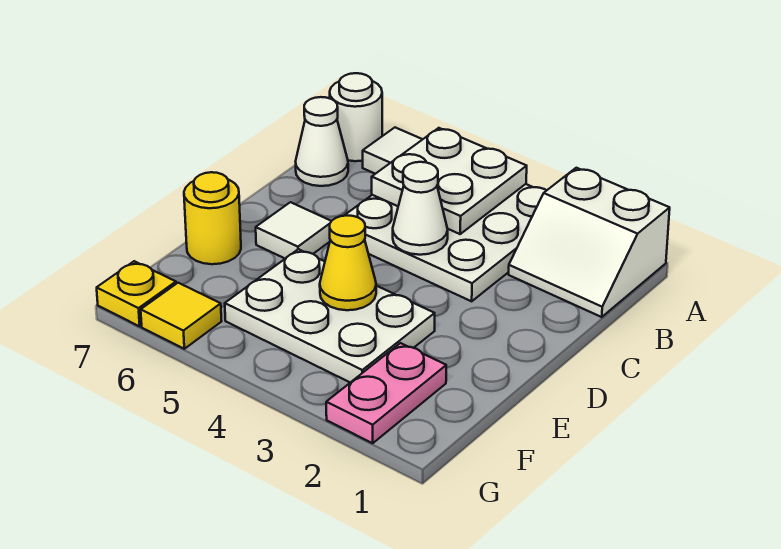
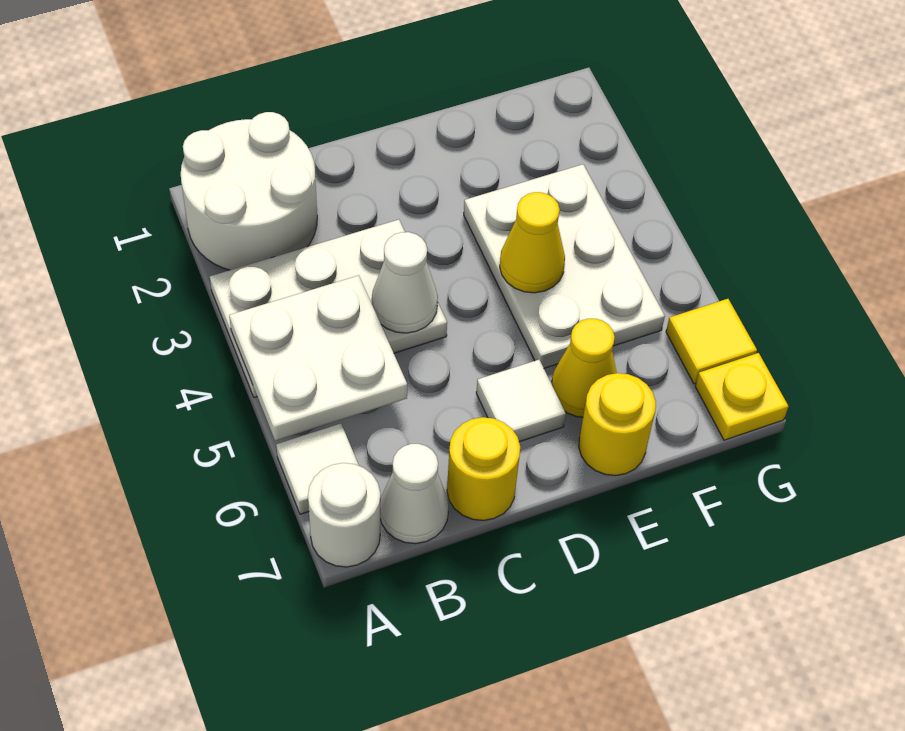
white 2x2 slope [509,168,670,317] -> white 2x2 round brick [181,112,317,270]
white 3x3 plate [344,184,547,301] -> white 2x3 plate [210,220,447,397]
none -> yellow 1x1 round brick [447,417,520,520]
none -> yellow 1x1 cone [552,319,617,417]
pink 1x2 plate [326,343,446,443] -> none

